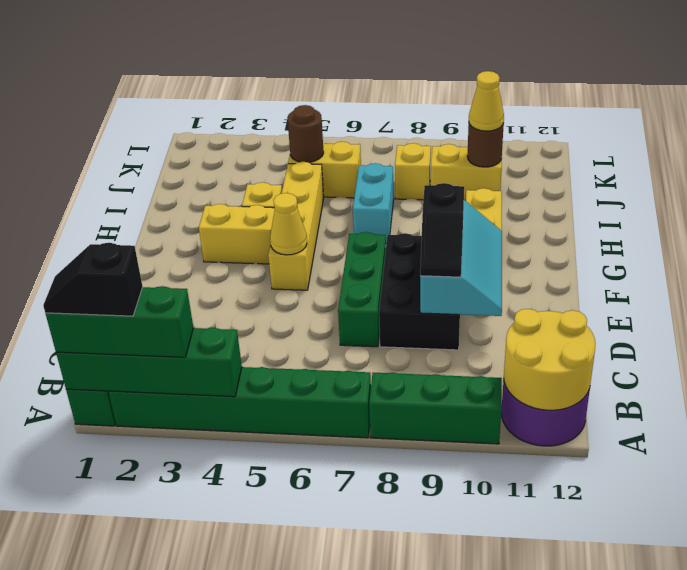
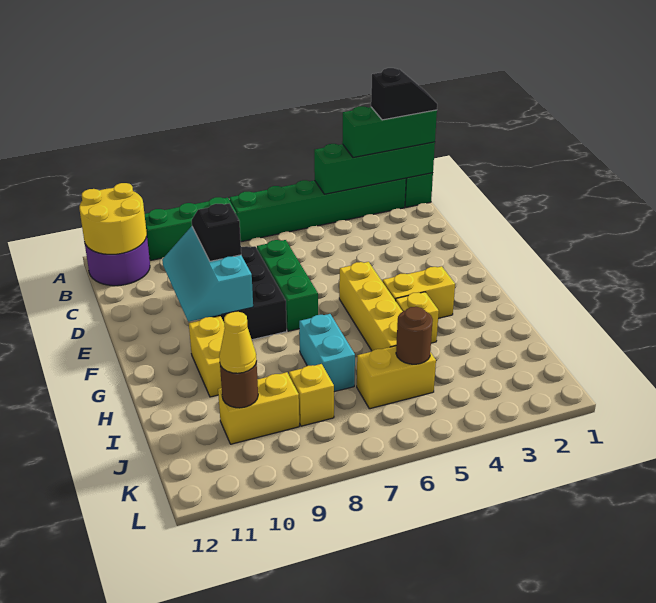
yellow 1x1 cone [270,193,307,255] -> none

